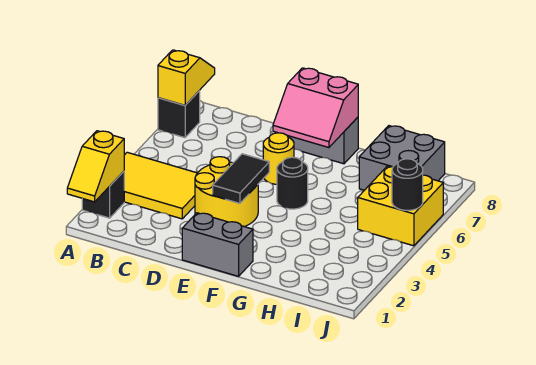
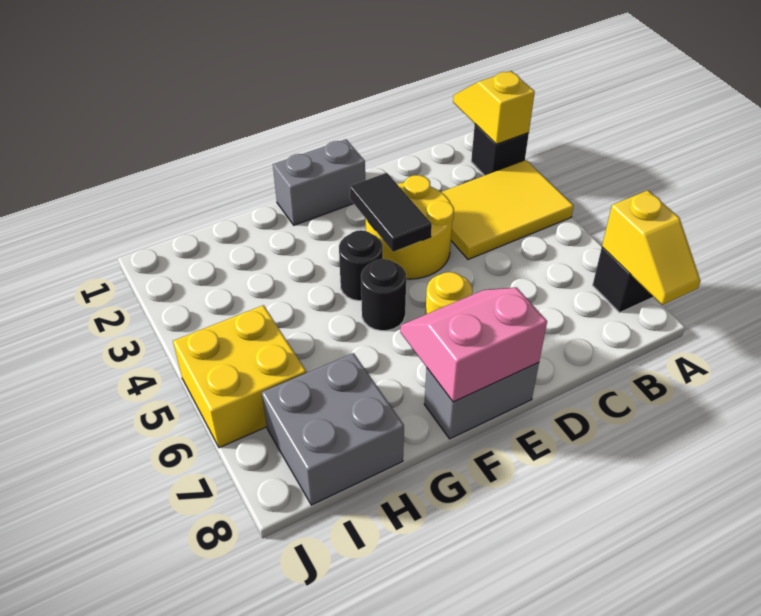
black 1x1 round brick [392,159,423,210] -> black 1x1 round brick moved to [339,230,383,301]

